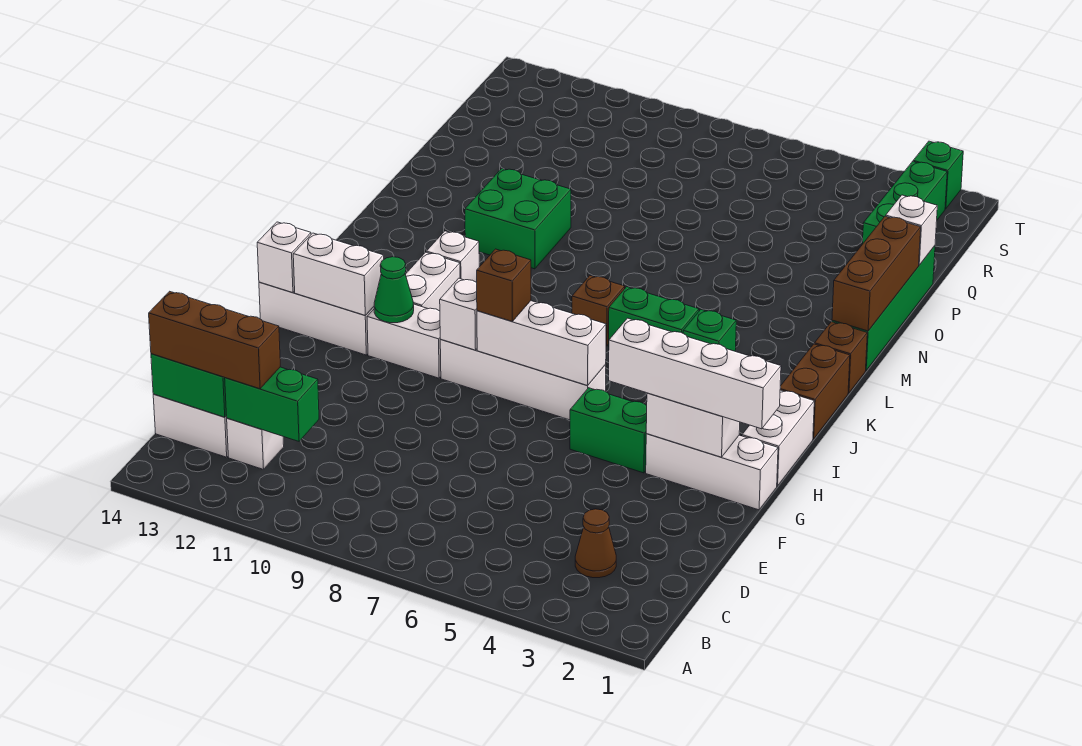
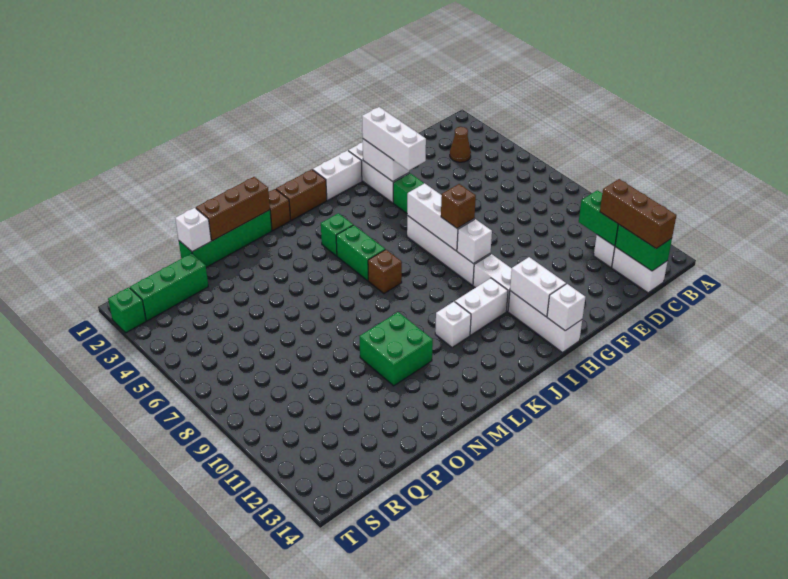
white 1x4 brick [609,318,781,429] -> white 1x3 brick [362,107,426,170]
green 1x1 cone [374,257,414,323] -> none

